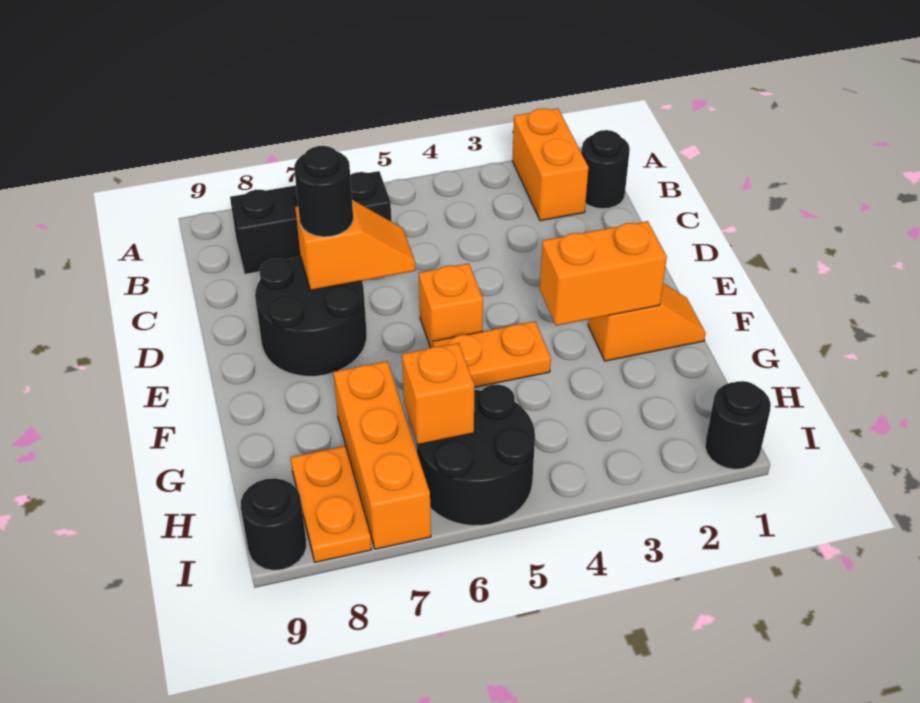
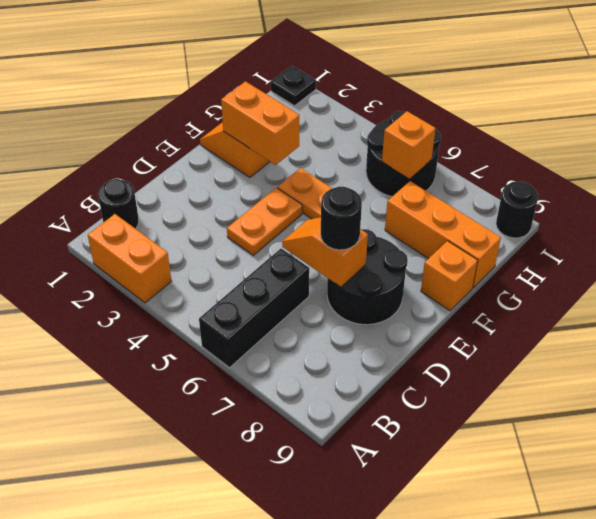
orange 1x2 brick [512,108,589,221] -> orange 1x2 brick turned to [88,214,171,303]
black 1x3 brick [230,171,391,274] -> black 1x3 brick turned to [199,249,309,368]
orange 1x1 brick [419,263,483,348] -> orange 1x1 brick moved to [421,241,478,311]
orange 1x3 brick [334,361,431,549] -> orange 1x3 brick turned to [385,181,501,288]
orange 1x2 plate [291,446,372,562] -> orange 1x2 plate moved to [227,188,302,255]
black 1x1 round brick [705,381,771,469] -> black 1x1 plate [271,66,316,106]

